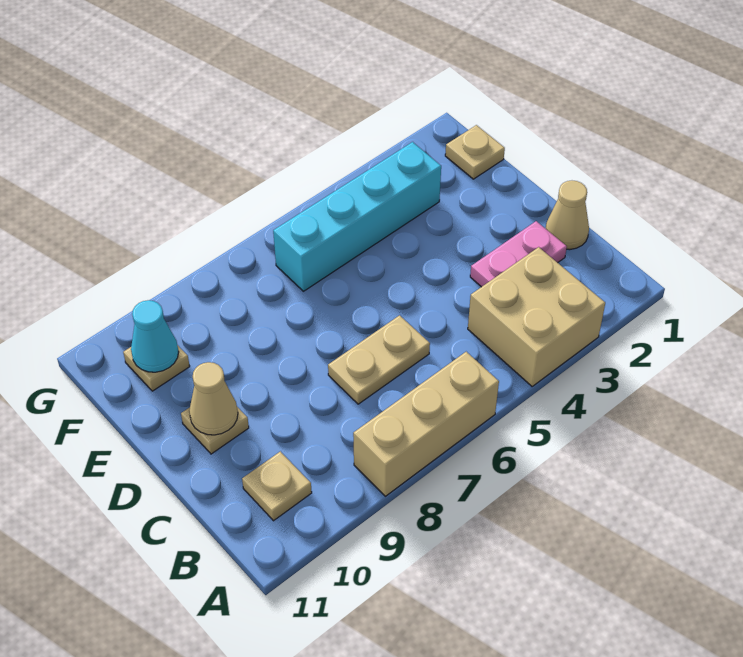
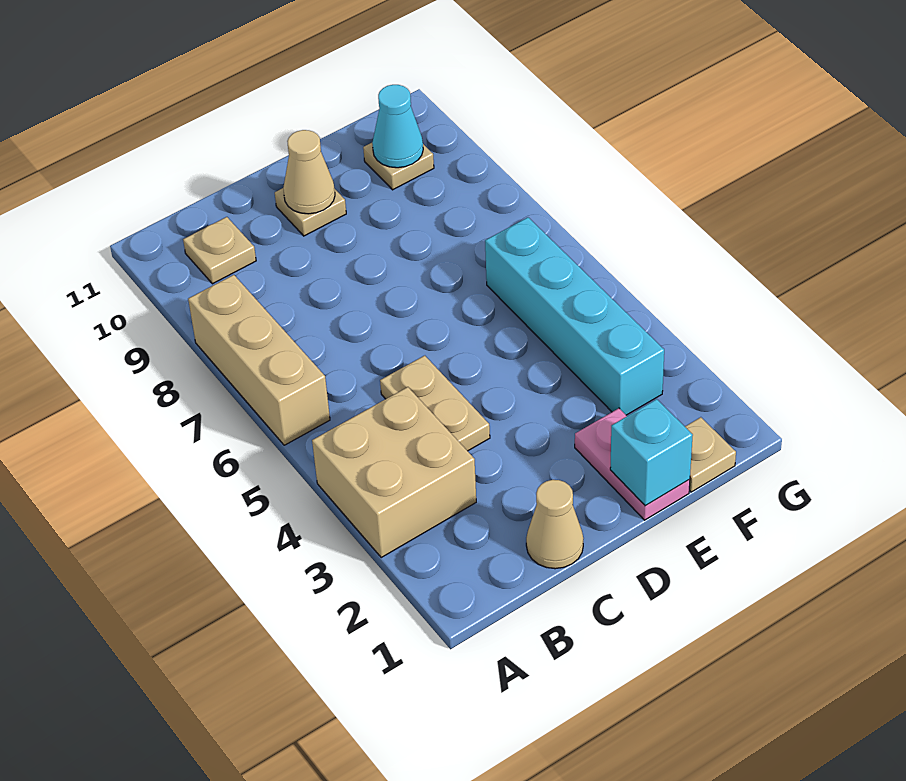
pink 1x2 plate [470,221,567,287] -> pink 1x2 plate moved to [575,408,690,520]
tan 1x2 plate [328,315,430,404] -> tan 1x2 plate moved to [380,356,490,451]
none -> cyan 1x1 brick [610,399,693,506]

